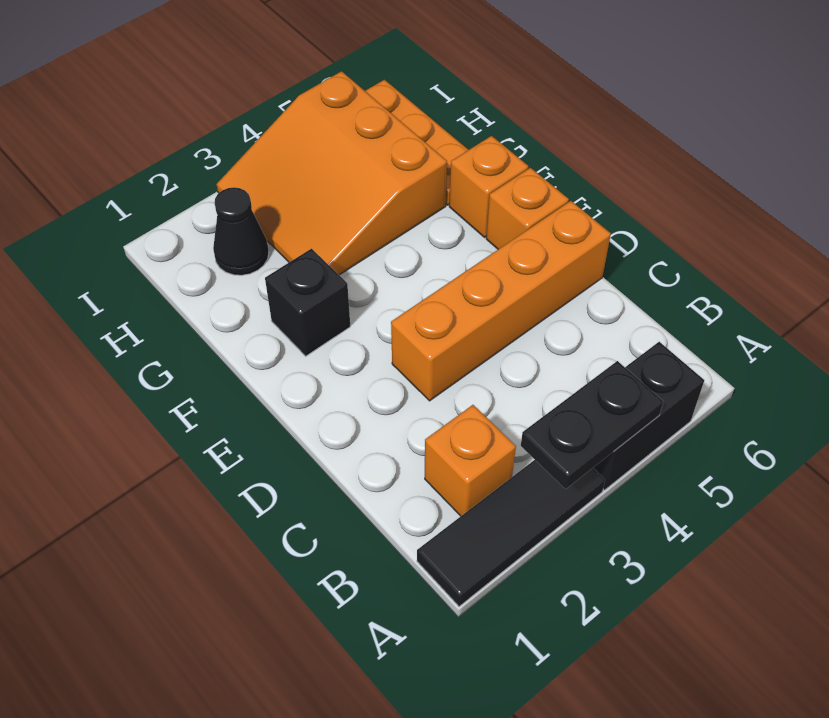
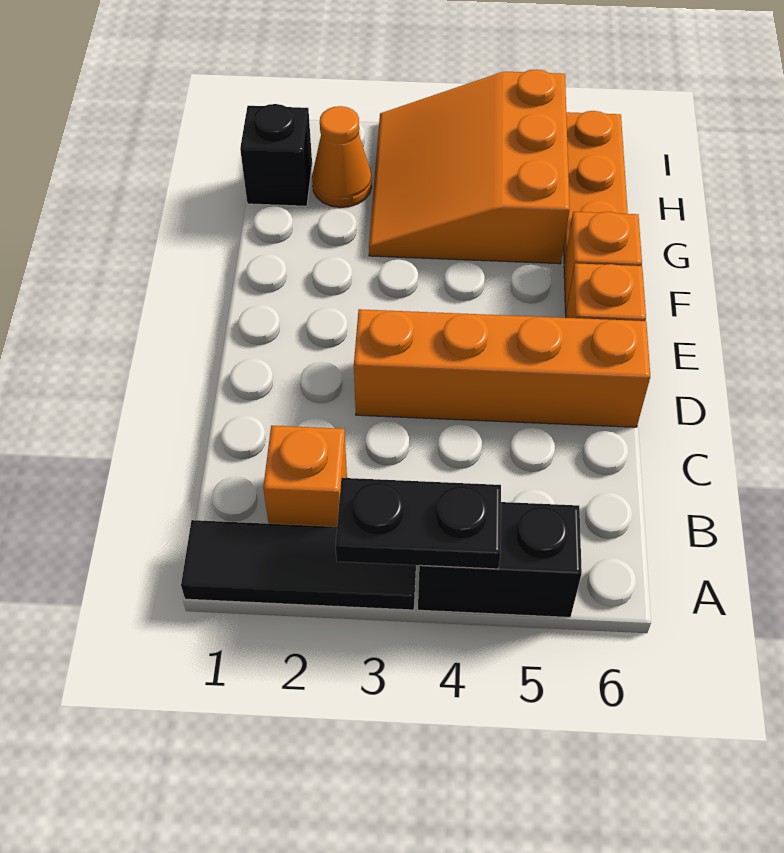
black 1x1 brick [265,249,350,356] -> black 1x1 brick moved to [240,104,312,206]
black 1x1 cone [213,187,269,275] -> orange 1x1 cone [312,106,372,207]

